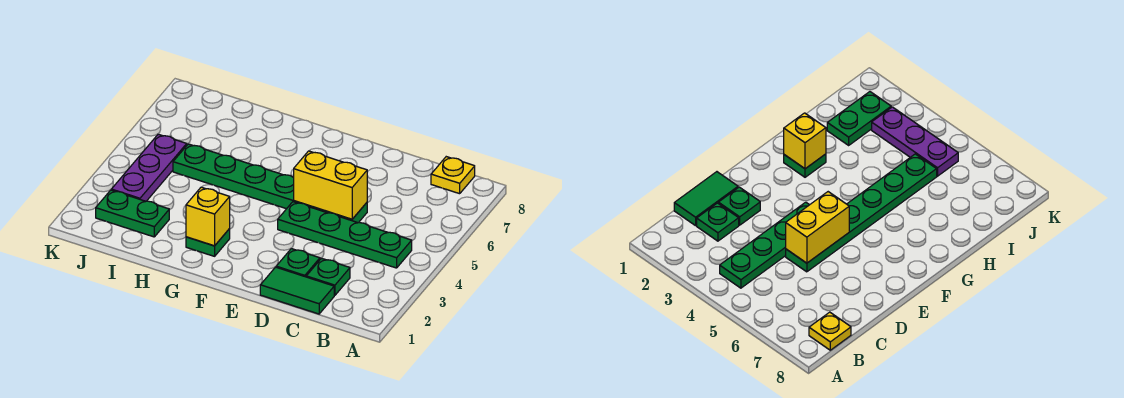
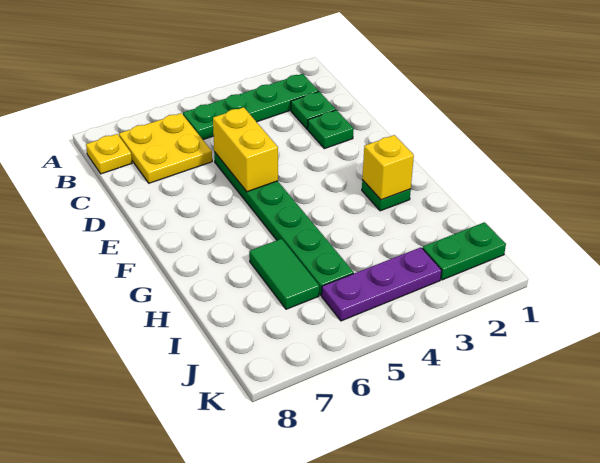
green 1x4 plate [278,202,412,268] -> green 1x4 plate turned to [183,74,319,140]
none -> yellow 2x2 plate [119,113,212,183]
green 1x2 tile [260,267,334,314] -> green 1x2 tile moved to [249,239,319,309]
green 1x2 plate [96,190,169,237] -> green 1x2 plate turned to [422,222,506,280]

